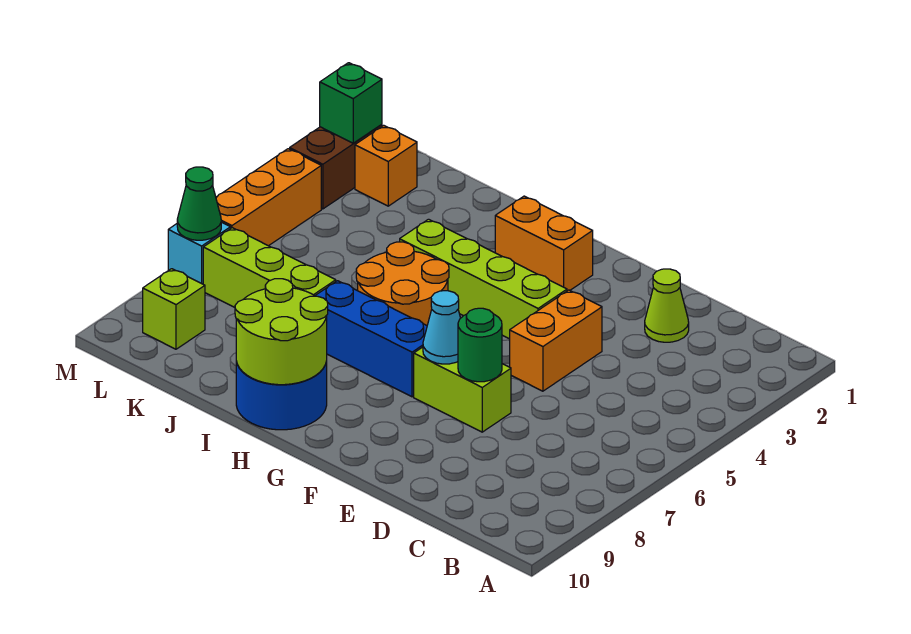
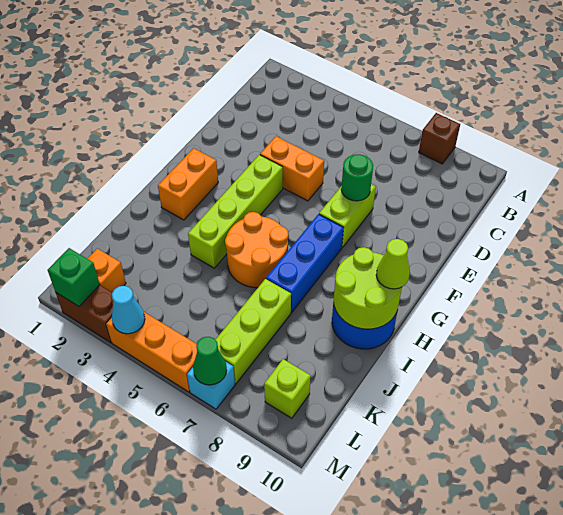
none -> brown 1x1 brick [419,113,460,164]
lime 1x1 cone [645,269,689,342] -> lime 1x1 cone moved to [376,239,410,289]
cyan 1x1 cone [423,291,460,364] -> cyan 1x1 cone moved to [112,286,145,334]

